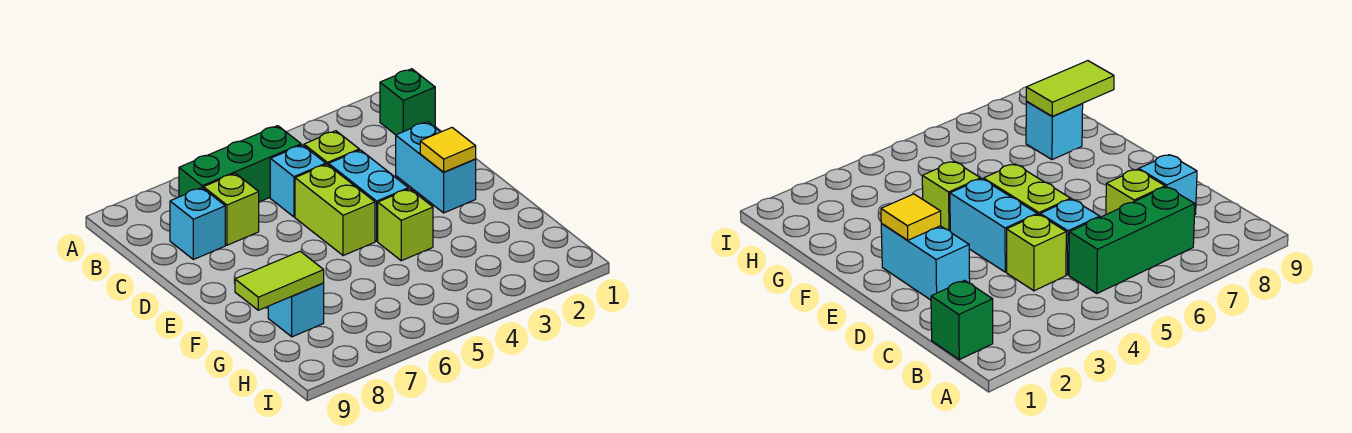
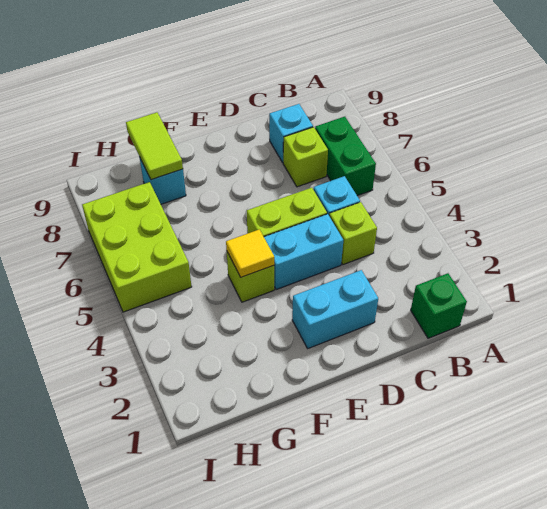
green 1x3 brick [179,126,301,202] -> green 1x2 brick [315,117,376,196]
yellow 1x1 tile [420,128,476,172] -> yellow 1x1 tile moved to [226,229,274,277]
none -> lime 2x3 brick [82,182,192,312]

